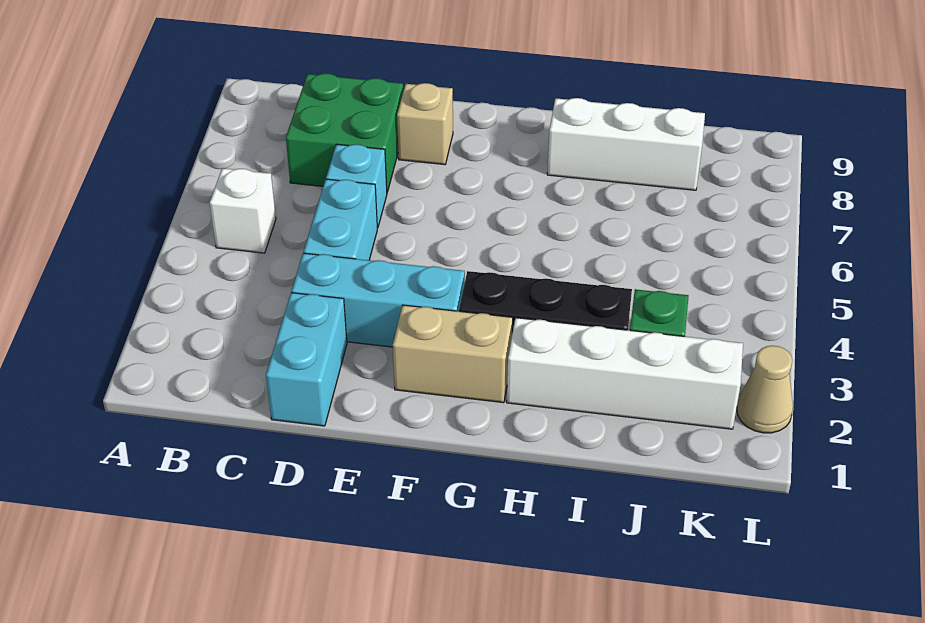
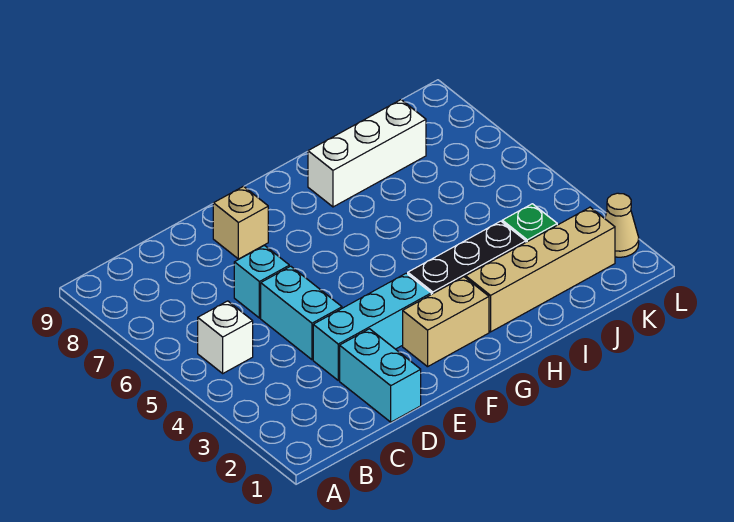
green 2x2 brick [286,73,403,192] -> none
white 1x4 brick [507,318,743,429] -> tan 1x4 brick [466,207,615,332]

